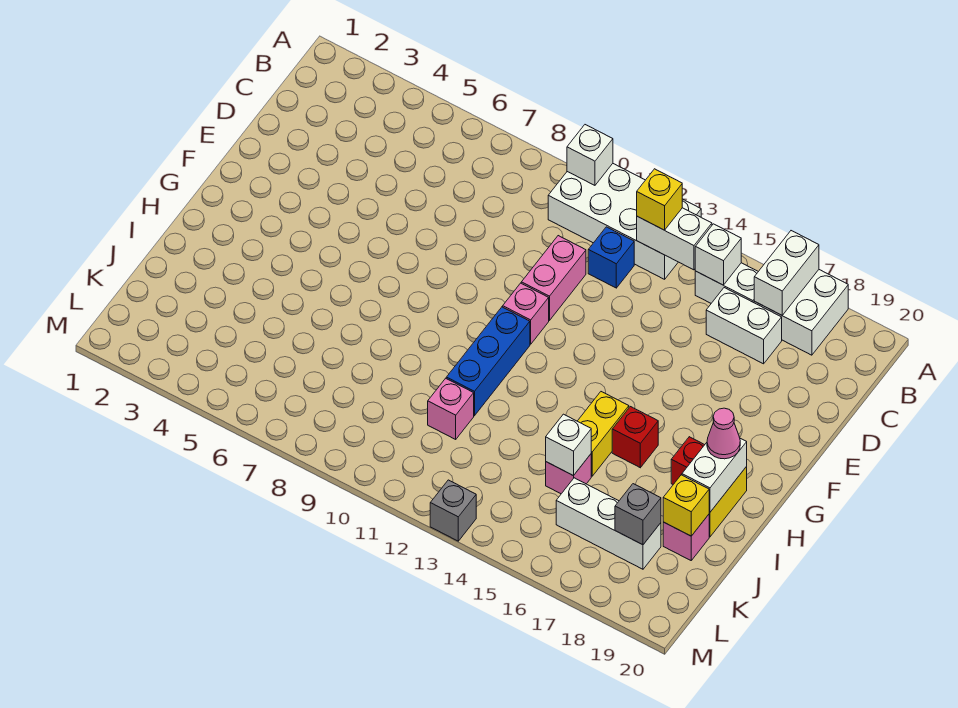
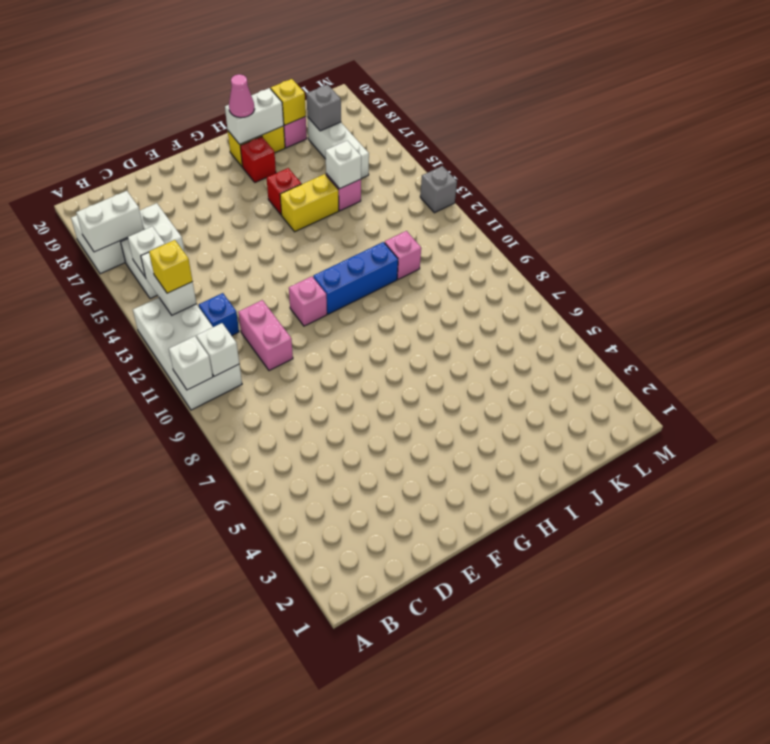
none -> white 1x1 brick [196,323,239,376]
pink 1x2 brick [521,236,586,321] -> pink 1x2 brick turned to [238,300,293,371]

